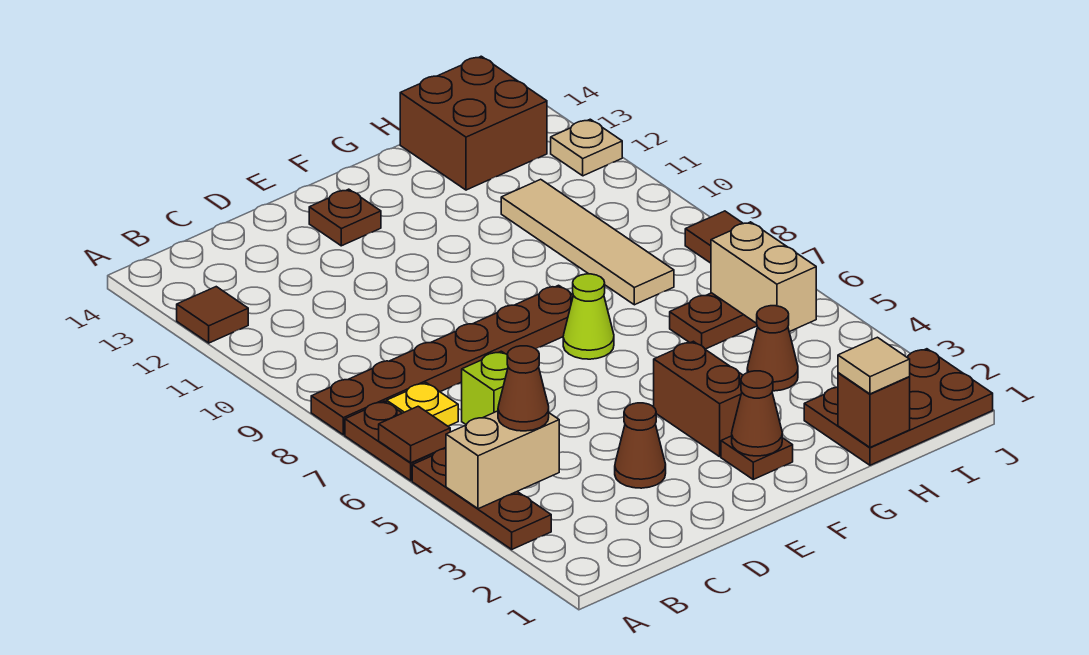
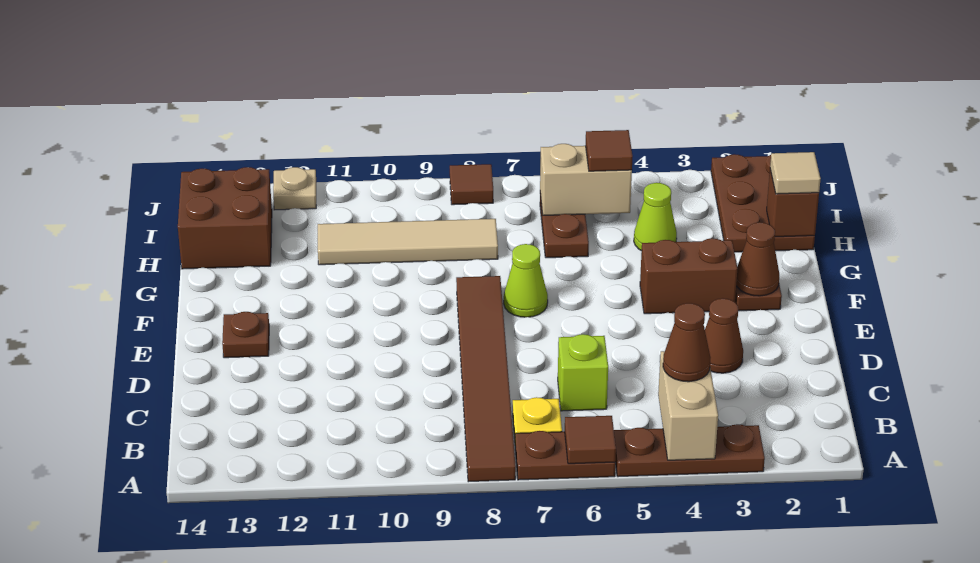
brown 1x6 plate [311,285,573,435] -> brown 1x6 tile [456,276,516,482]
brown 1x1 tile [177,287,248,343] -> brown 1x1 tile moved to [586,130,633,171]
brown 1x1 cone [747,306,798,391] -> lime 1x1 cone [634,183,677,251]

